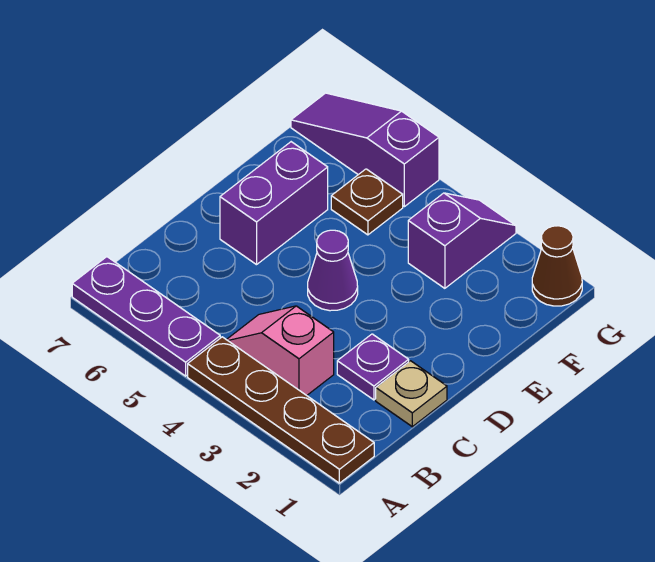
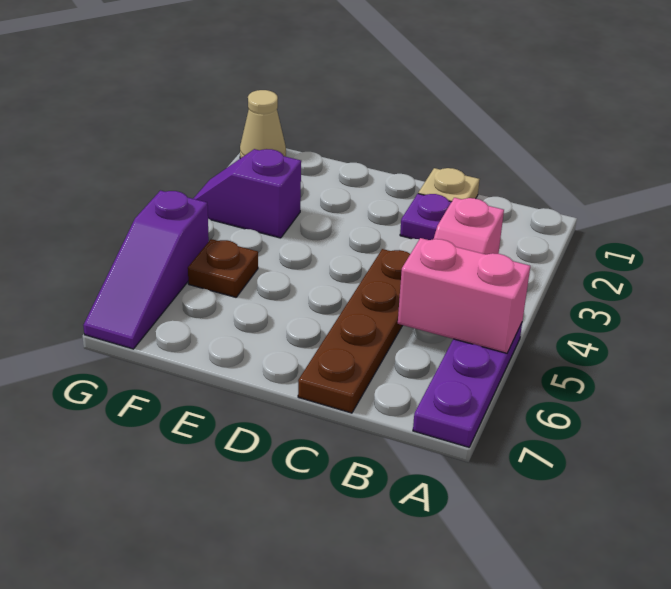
brown 1x4 plate [188,337,374,483] -> brown 1x4 plate moved to [298,249,410,413]
none -> pink 1x2 brick [398,238,530,353]
purple 1x1 cone [308,230,358,311] -> none
purple 1x2 brick [220,142,328,265] -> none
brown 1x1 cone [532,226,582,306] -> tan 1x1 cone [240,90,286,159]

